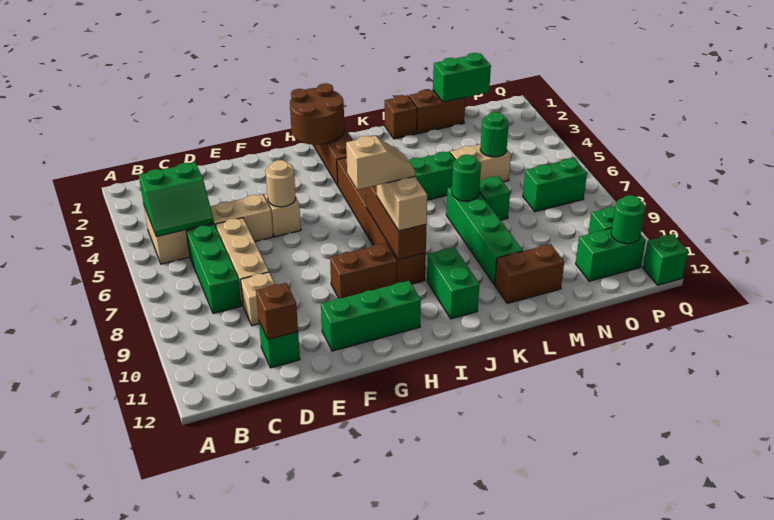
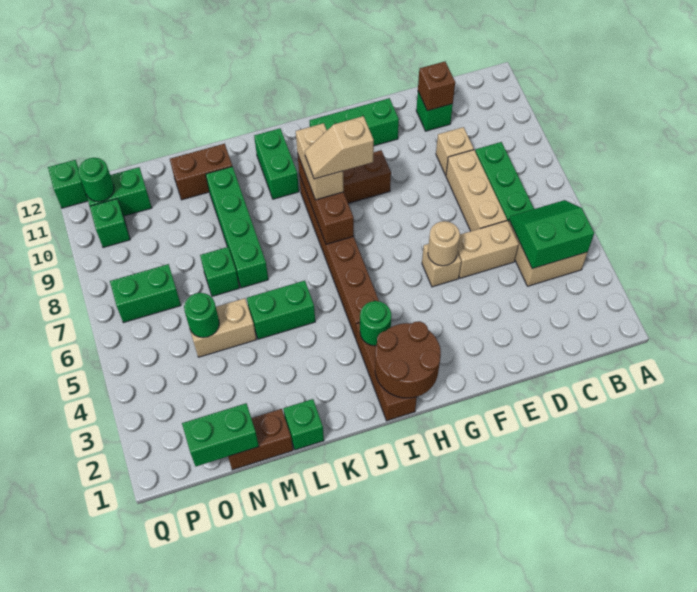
brown 1x1 brick [385,95,417,139] -> green 1x1 brick [283,399,324,450]
green 1x1 round brick [452,155,481,201] -> green 1x1 round brick moved to [360,301,391,346]

